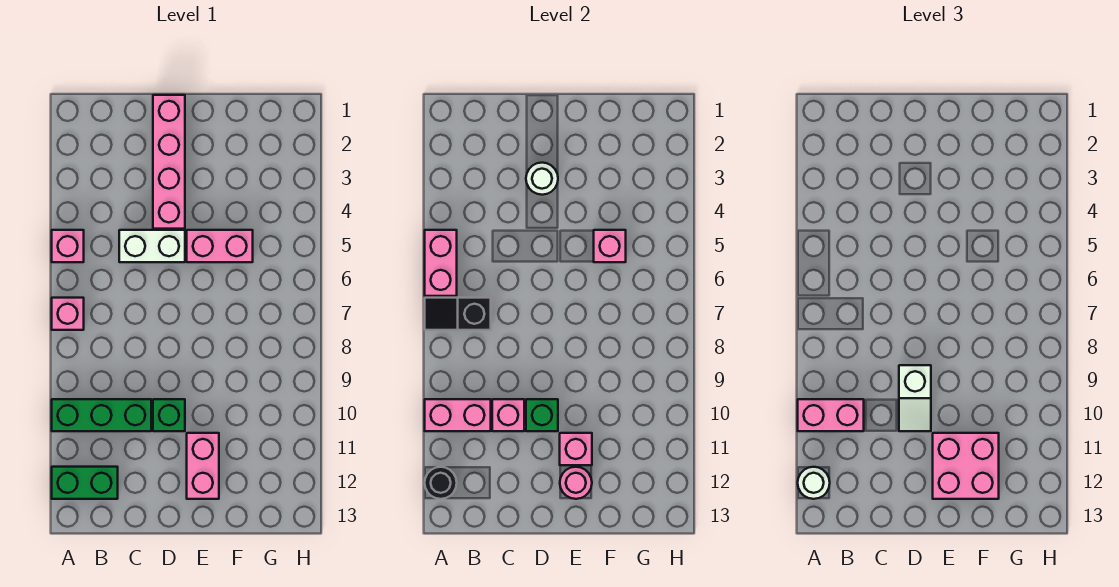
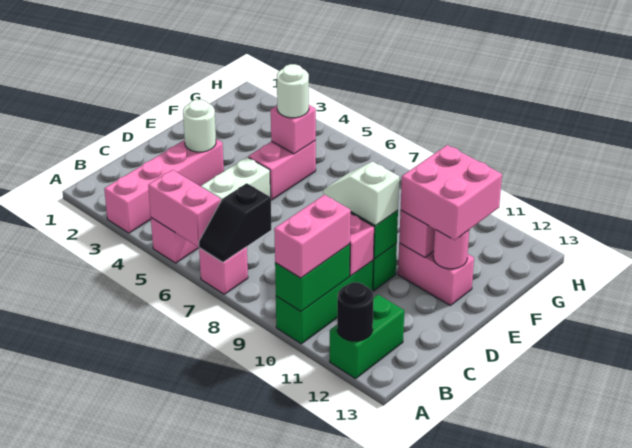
pink 1x2 brick [425,399,491,431] -> green 1x2 brick [275,244,350,311]
white 1x1 round brick [798,467,830,499] -> white 1x1 round brick moved to [277,64,309,118]
pink 1x4 brick [153,95,185,229] -> pink 1x4 brick turned to [104,139,224,233]
white 1x2 slope [899,365,931,431] -> white 1x2 slope turned to [323,162,399,226]

